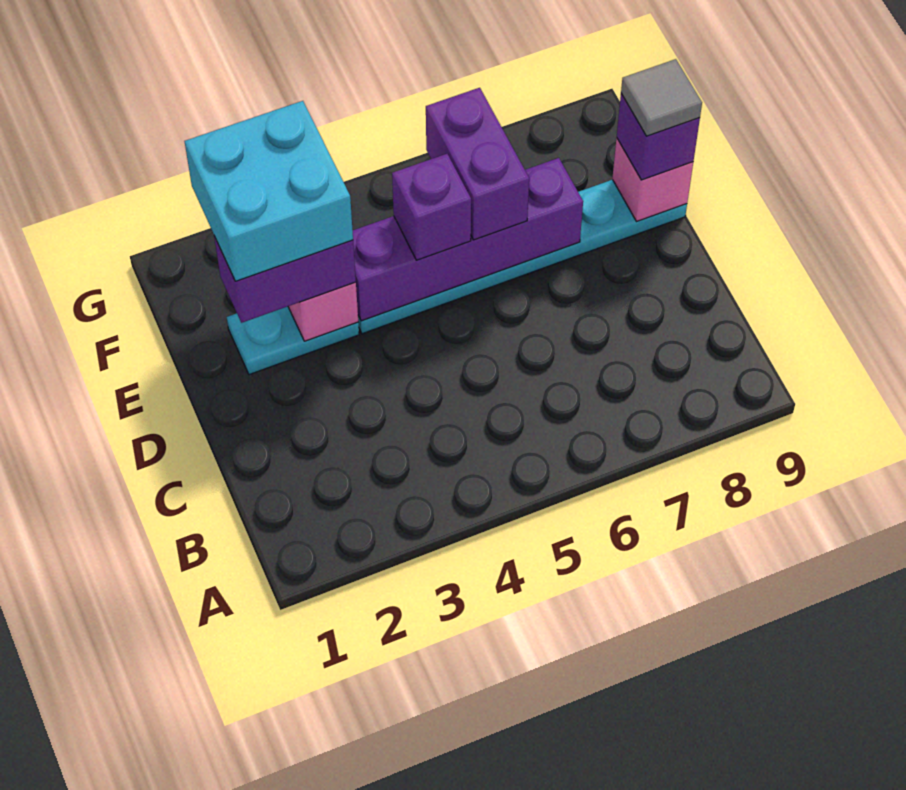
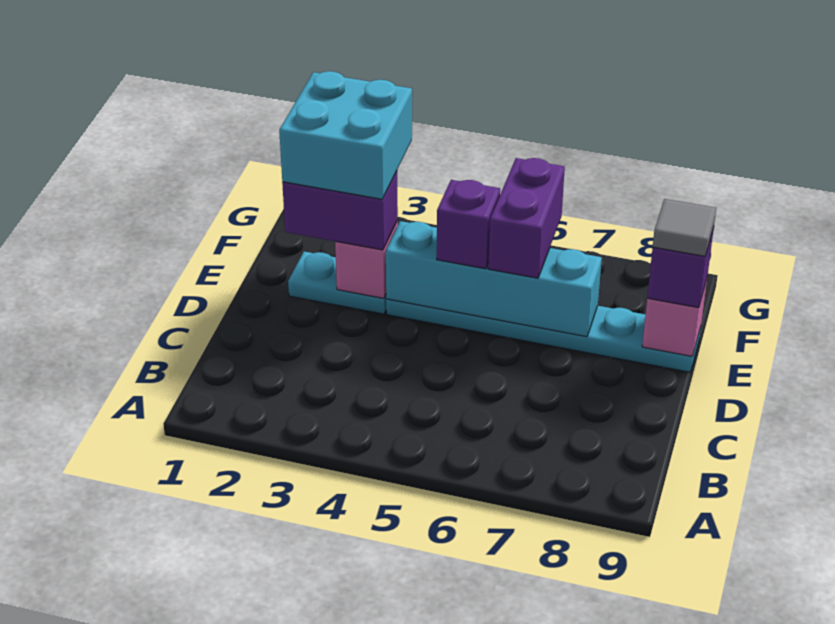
purple 1x4 brick [353,158,583,321] -> cyan 1x4 brick [386,221,602,337]

